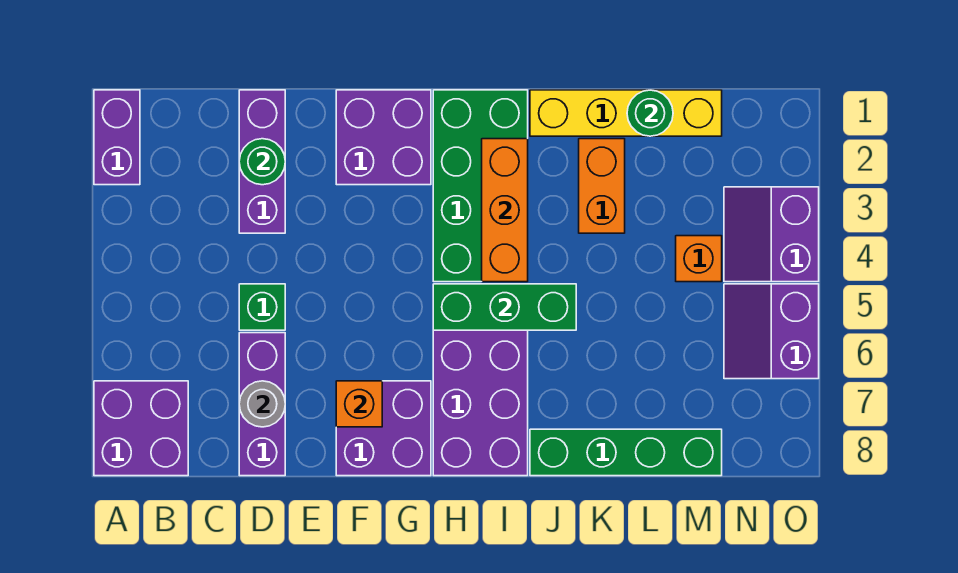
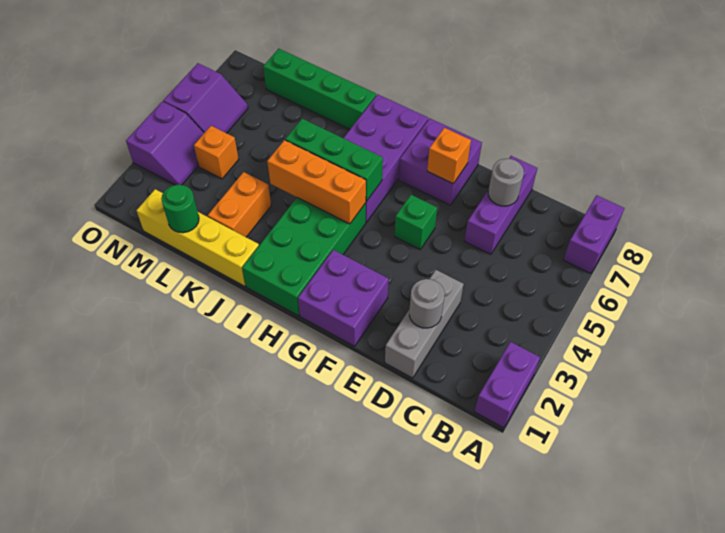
purple 2x2 brick [94,381,188,476] -> purple 1x2 brick [564,195,624,273]
purple 1x3 brick [239,90,285,233] -> grey 1x3 brick [385,270,464,378]
green 1x1 round brick [239,139,285,185] -> grey 1x1 round brick [409,279,445,328]
green 1x1 brick [239,284,285,330] -> green 1x1 brick moved to [395,195,437,249]
orange 1x3 brick [482,139,528,282] -> orange 1x3 brick turned to [267,140,366,224]

